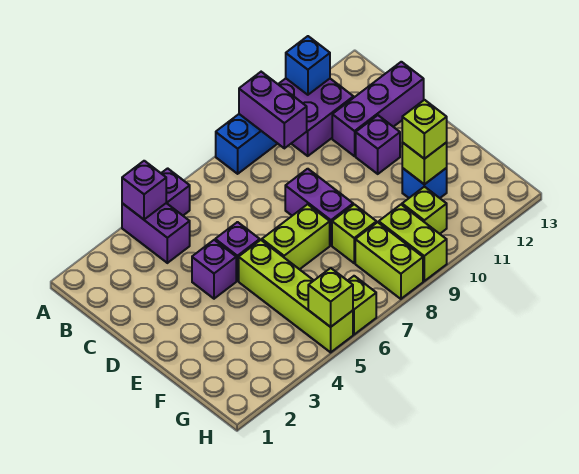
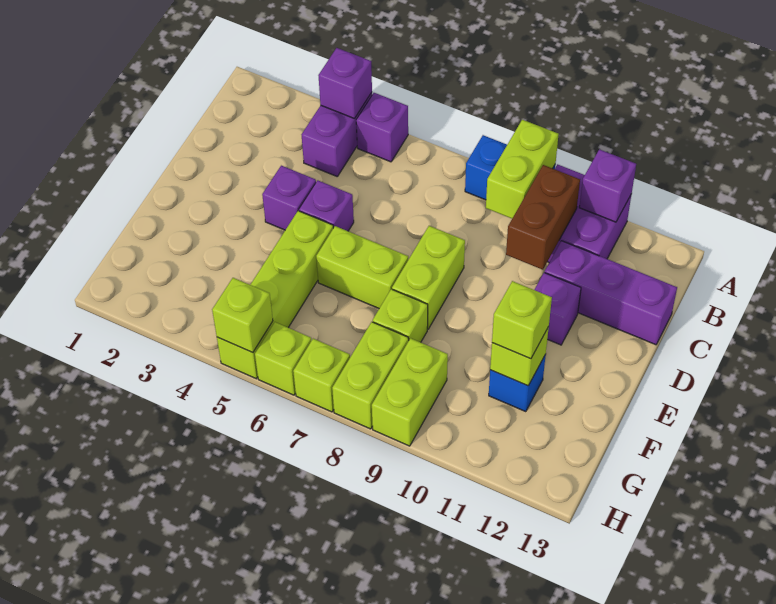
purple 1x2 brick [239,72,307,148] -> lime 1x2 brick [486,120,559,218]
blue 1x1 brick [286,36,330,95] -> purple 1x1 brick [579,149,636,222]
none -> brown 1x2 brick [506,165,580,270]
purple 1x2 brick [285,169,353,245] -> lime 1x2 brick [392,226,465,329]
lime 1x1 brick [402,187,447,234] -> lime 1x1 brick moved to [293,339,350,412]

